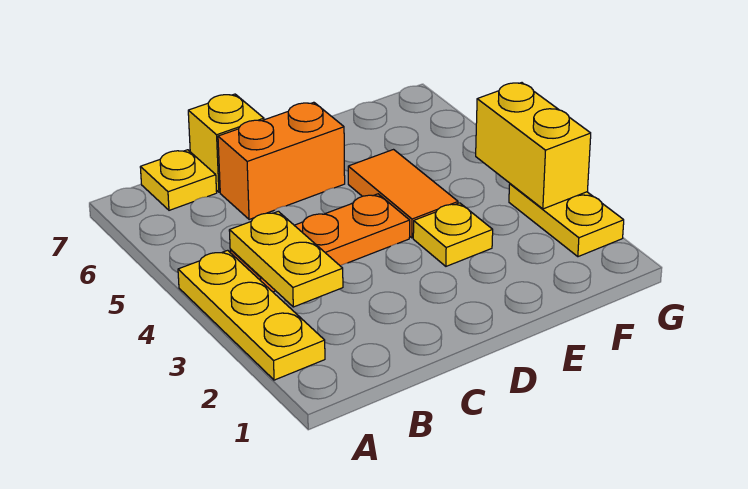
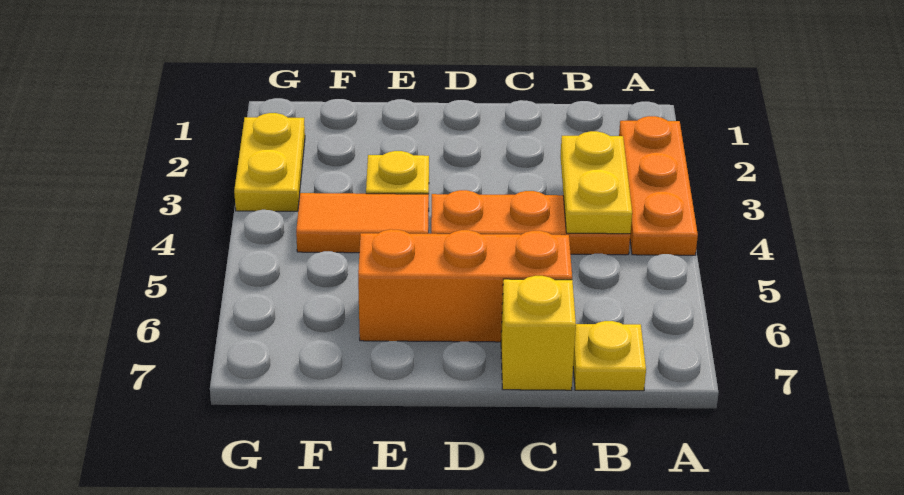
yellow 1x3 plate [178,250,325,380] -> orange 1x3 plate [619,116,698,255]
orange 1x2 brick [218,102,345,220] -> orange 1x3 brick [358,229,572,342]
orange 1x2 tile [348,150,458,238] -> orange 1x2 tile turned to [296,193,429,253]
yellow 1x2 brick [476,83,591,209] -> none

